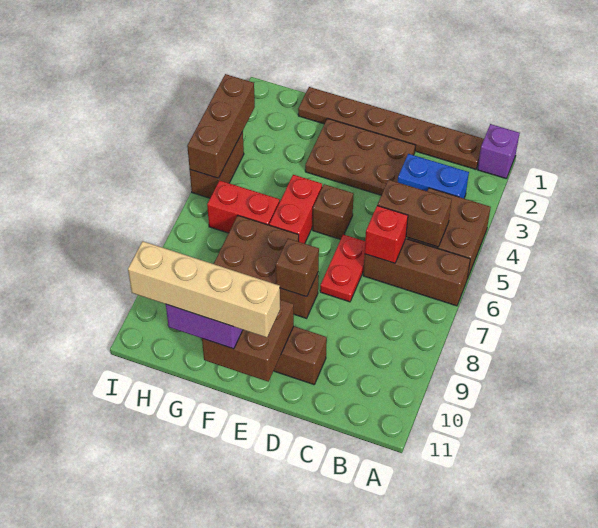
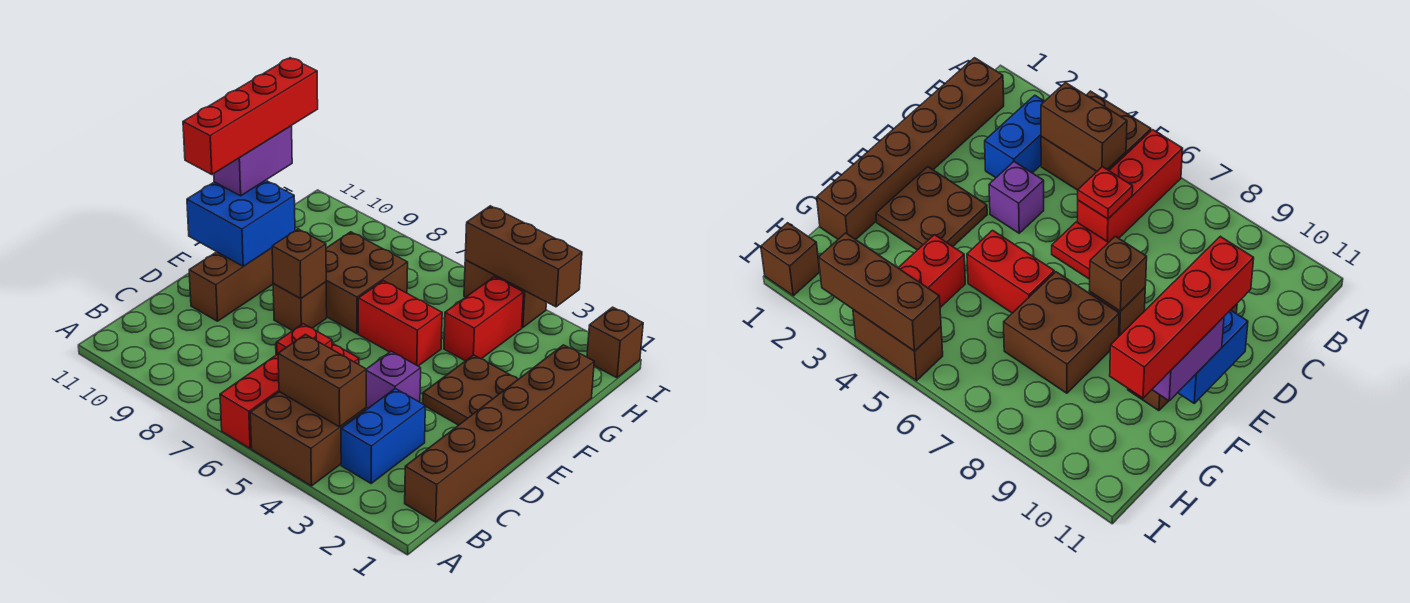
purple 1x1 brick [477,124,520,179] -> purple 1x1 brick moved to [366,351,421,408]
brown 1x3 brick [363,239,470,306] -> red 1x3 brick [220,354,279,448]
brown 1x6 plate [298,87,484,169] -> brown 1x6 brick [405,345,594,522]
brown 1x2 brick [377,180,452,247] -> brown 1x2 brick turned to [278,334,366,427]
red 1x1 brick [365,206,408,263] -> red 1x1 plate [277,324,332,354]
brown 2x3 plate [305,118,415,195] -> brown 2x2 plate [423,355,518,425]
brown 1x1 brick [313,184,354,239] -> brown 1x1 brick moved to [587,307,643,378]
brown 2x2 brick [202,299,294,382] -> blue 2x2 brick [187,180,295,266]
tan 1x4 brick [128,241,280,337] -> red 1x4 brick [183,58,318,175]
red 1x2 brick [207,180,280,233] -> red 1x2 brick moved to [444,277,524,361]

